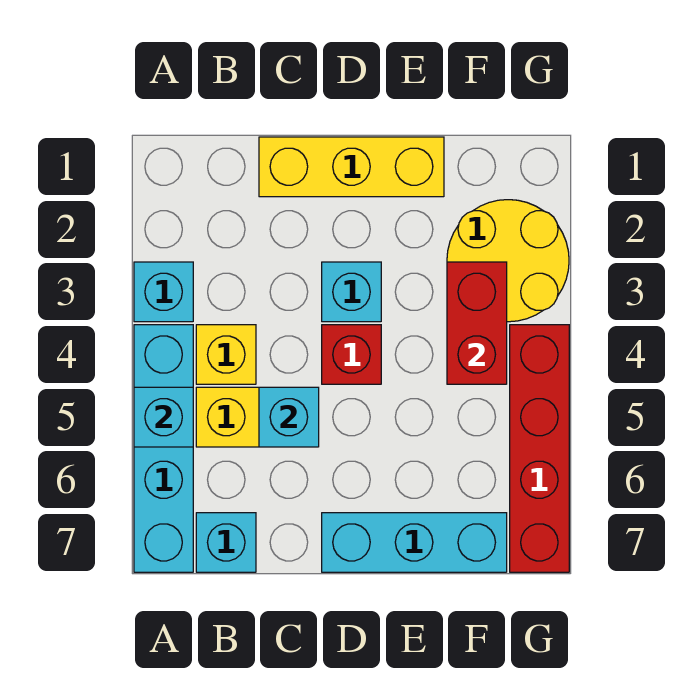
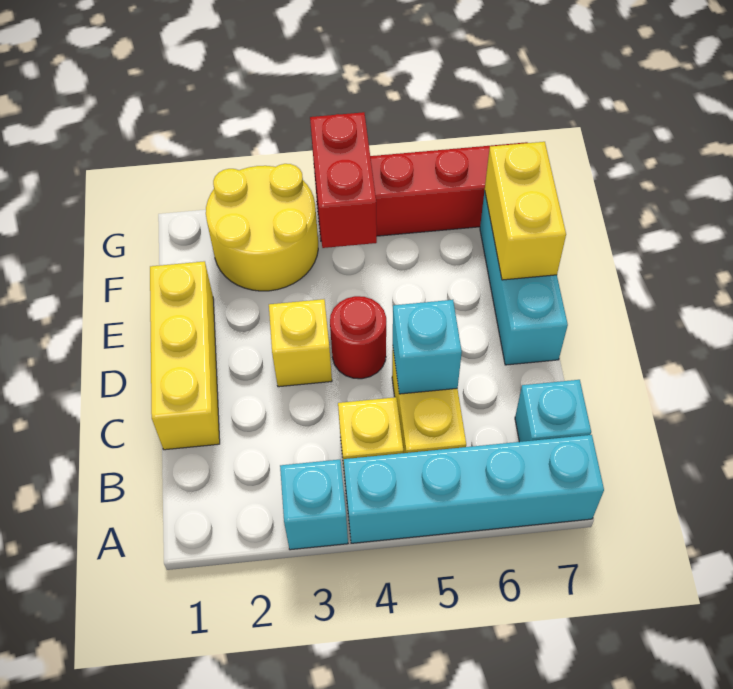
cyan 1x1 brick [134,387,193,447] -> none
cyan 1x1 brick [322,262,381,322] -> yellow 1x1 brick [269,299,332,387]
red 1x1 brick [322,325,381,384] -> red 1x1 round brick [330,296,386,379]
none -> yellow 1x2 brick [485,142,566,280]
red 1x2 brick [447,262,507,384] -> red 1x2 brick turned to [310,112,377,248]

